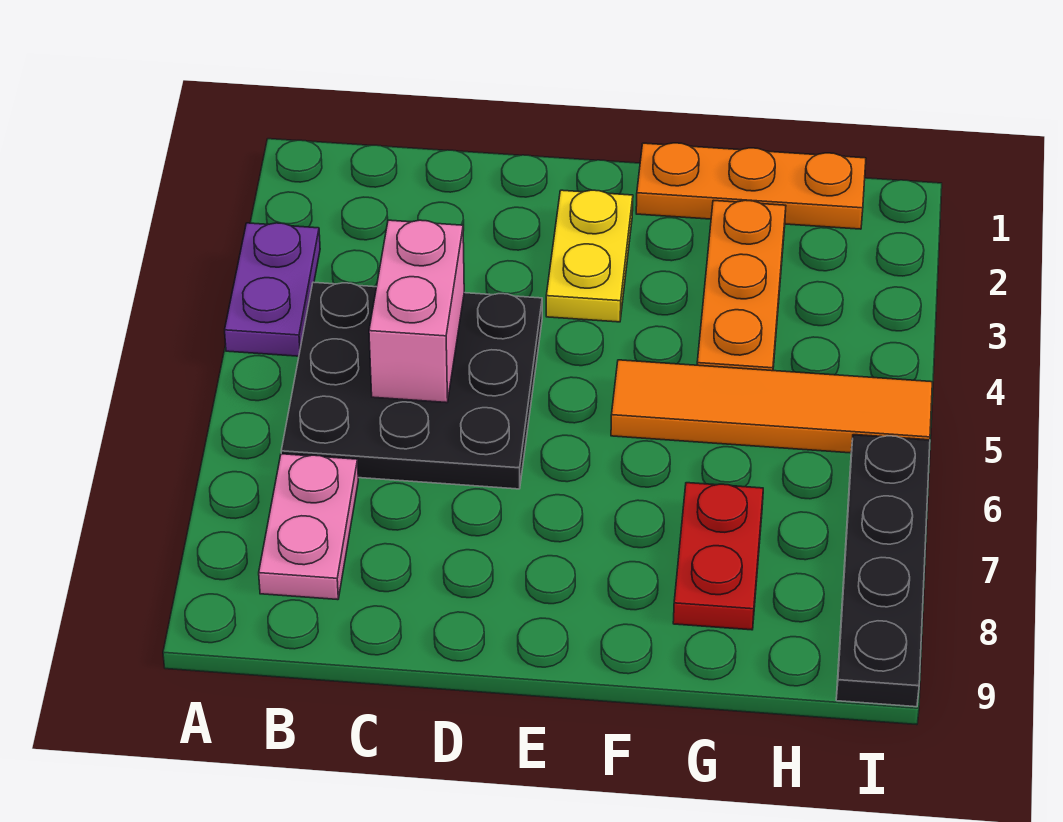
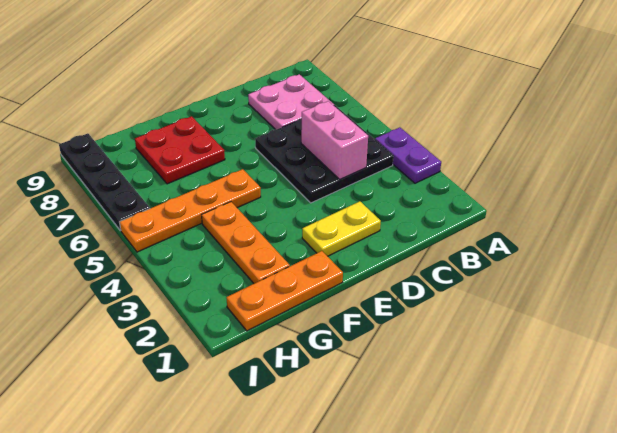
pink 1x2 plate [259,454,358,600] -> pink 2x2 plate [248,74,334,129]
yellow 1x2 plate [546,190,633,322] -> yellow 1x2 plate turned to [302,201,381,256]
orange 1x4 tile [611,360,932,453] -> orange 1x4 plate [120,169,261,252]
red 1x2 plate [673,483,763,630] -> red 2x2 plate [135,116,225,184]

